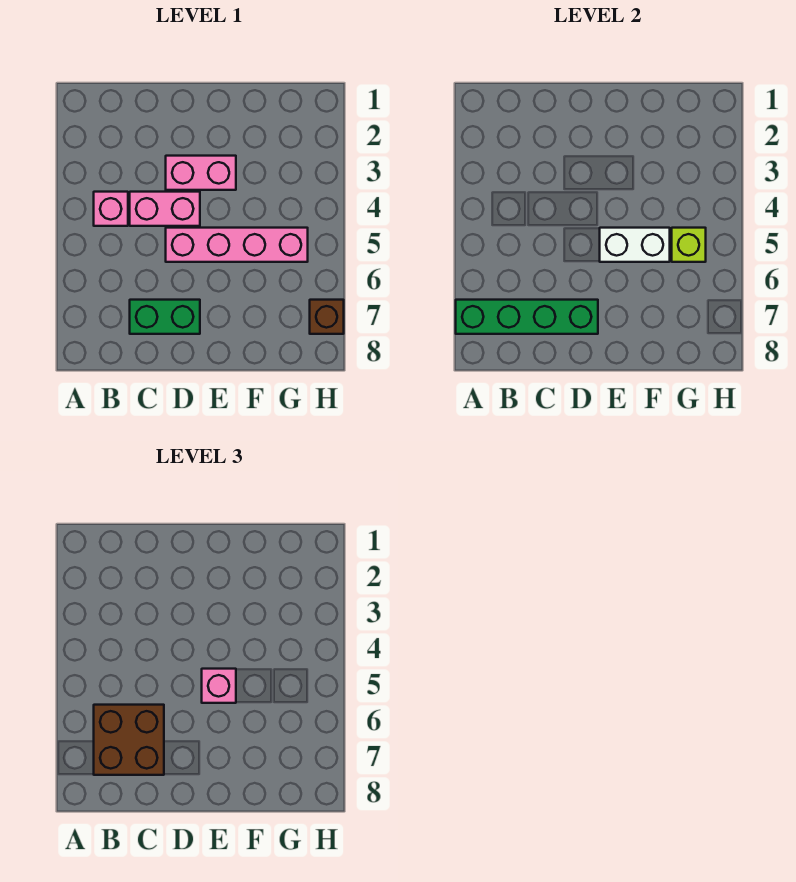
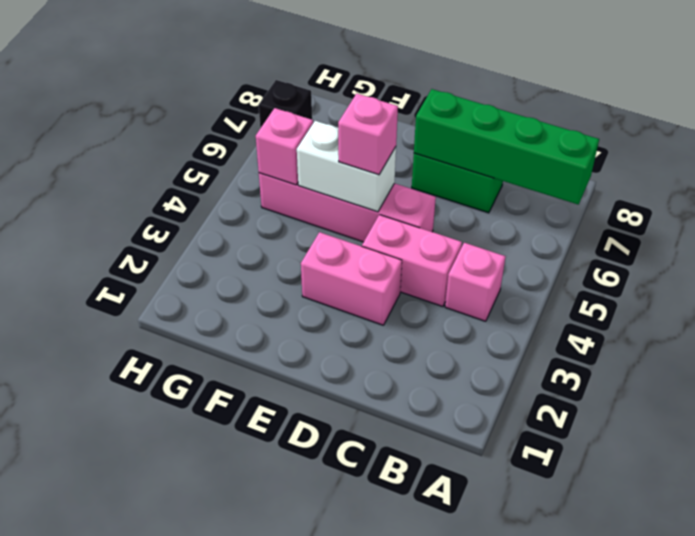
brown 2x2 brick [94,705,164,775] -> none
lime 1x1 brick [672,228,706,262] -> pink 1x1 brick [256,108,313,185]
brown 1x1 brick [310,300,344,334] -> black 1x1 brick [259,80,312,128]

